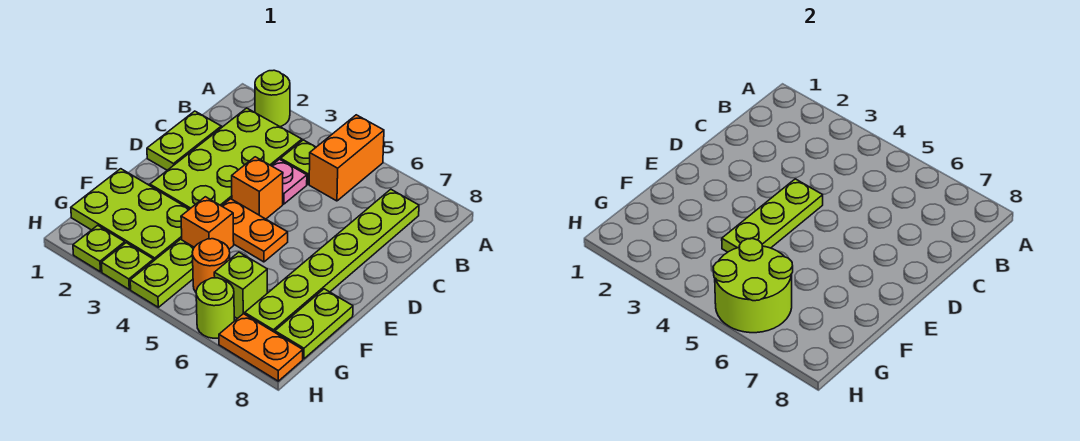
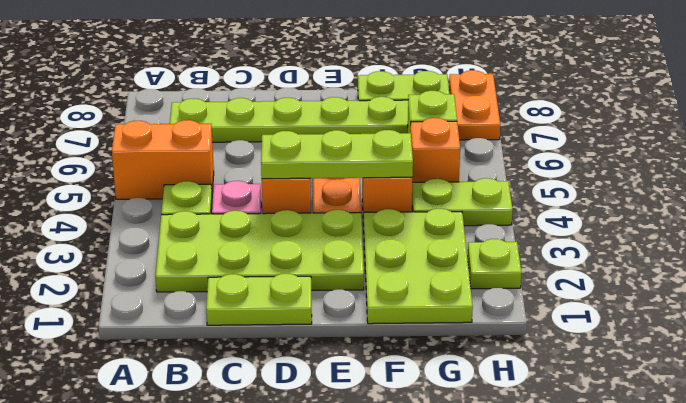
lime 1x1 round brick [255,70,290,127] -> none
orange 1x1 round brick [192,239,230,292] -> orange 1x1 brick [410,118,460,182]
lime 2x2 round brick [713,239,793,333] -> none
lime 1x1 plate [101,243,154,289] -> none
lime 1x1 round brick [196,278,234,338] -> none

